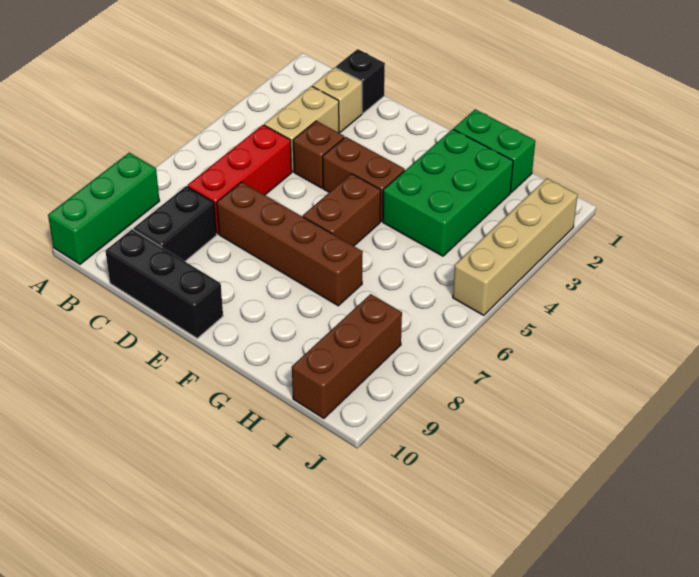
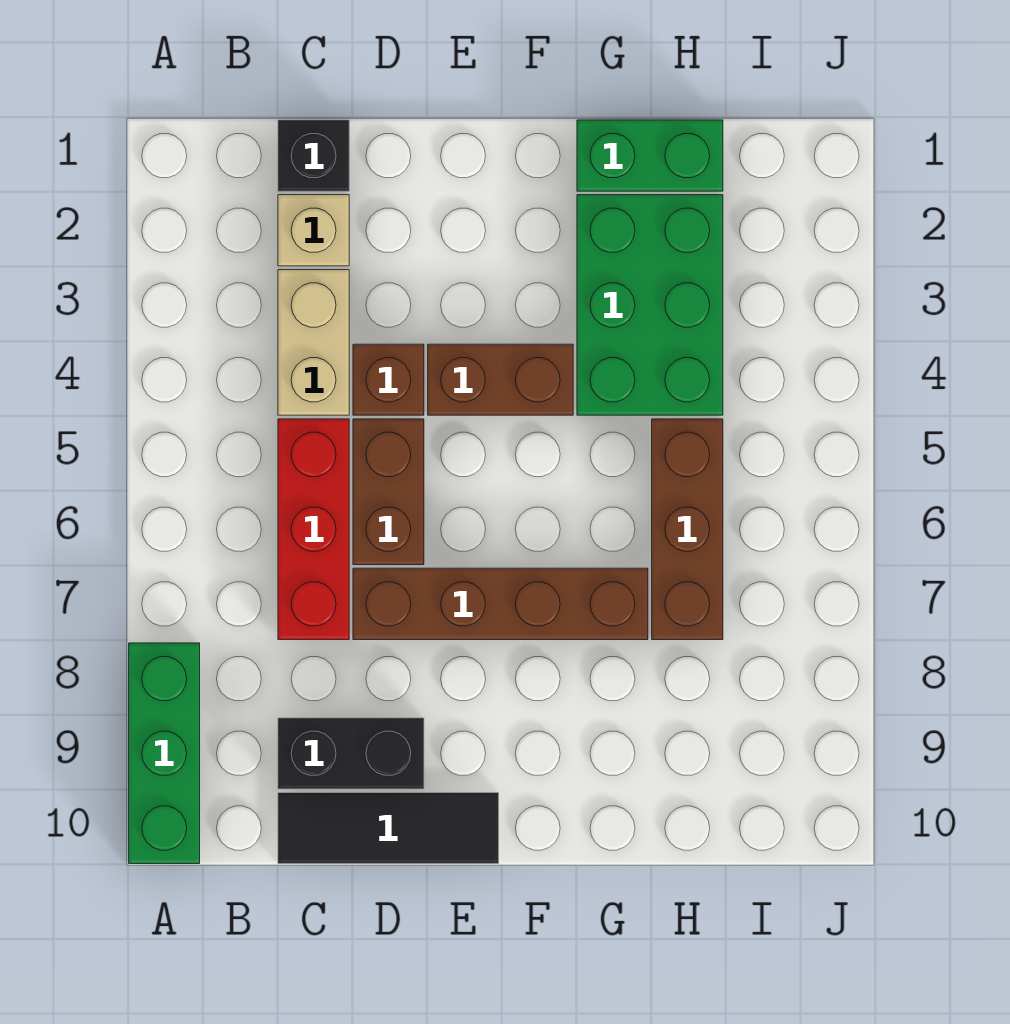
black 1x2 brick [133,186,217,261] -> black 1x2 brick turned to [278,718,424,789]
black 1x3 brick [105,229,223,338] -> black 1x3 tile [278,793,499,864]
brown 1x2 brick [303,174,381,246] -> brown 1x2 brick moved to [353,419,424,565]
brown 1x3 brick [292,294,402,418] -> brown 1x3 brick moved to [652,419,723,640]
tan 1x4 brick [453,178,578,315] -> none

